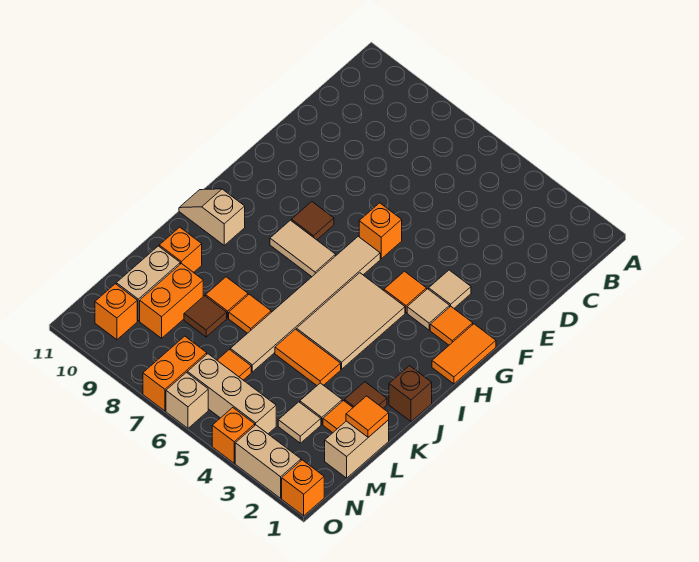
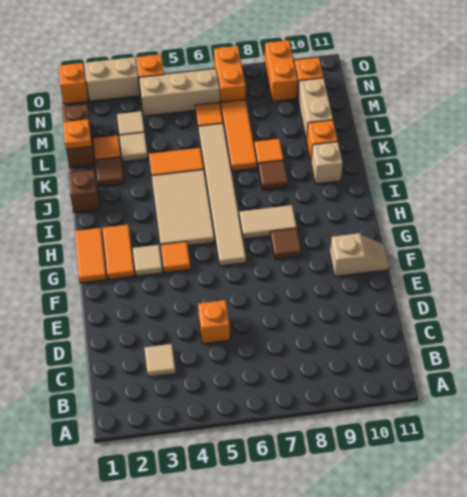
tan 1x1 tile [429,270,471,308] -> tan 1x1 tile moved to [145,344,176,377]
orange 1x1 brick [359,203,402,259] -> orange 1x1 brick moved to [198,300,230,344]
orange 1x1 tile [430,306,473,345] -> orange 1x2 tile [102,225,135,280]
tan 1x2 slope [179,189,245,245] -> tan 1x2 slope moved to [330,233,389,276]
orange 1x1 tile [229,294,271,333] -> orange 1x3 tile [221,100,257,171]
tan 1x2 brick [325,420,389,478] -> brown 1x2 brick [62,104,95,168]
orange 1x1 tile [346,396,389,437] -> orange 1x1 plate [63,119,92,149]
brown 1x1 tile [184,296,227,337] -> brown 1x1 tile moved to [258,160,288,190]
orange 1x2 brick [140,263,203,338] -> orange 1x2 brick moved to [265,40,298,102]
tan 1x1 brick [166,373,208,428] -> tan 1x1 brick moved to [311,142,343,184]

